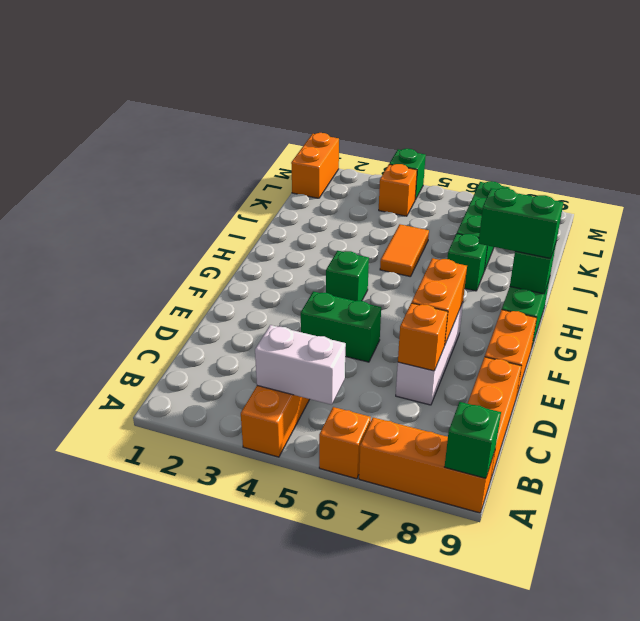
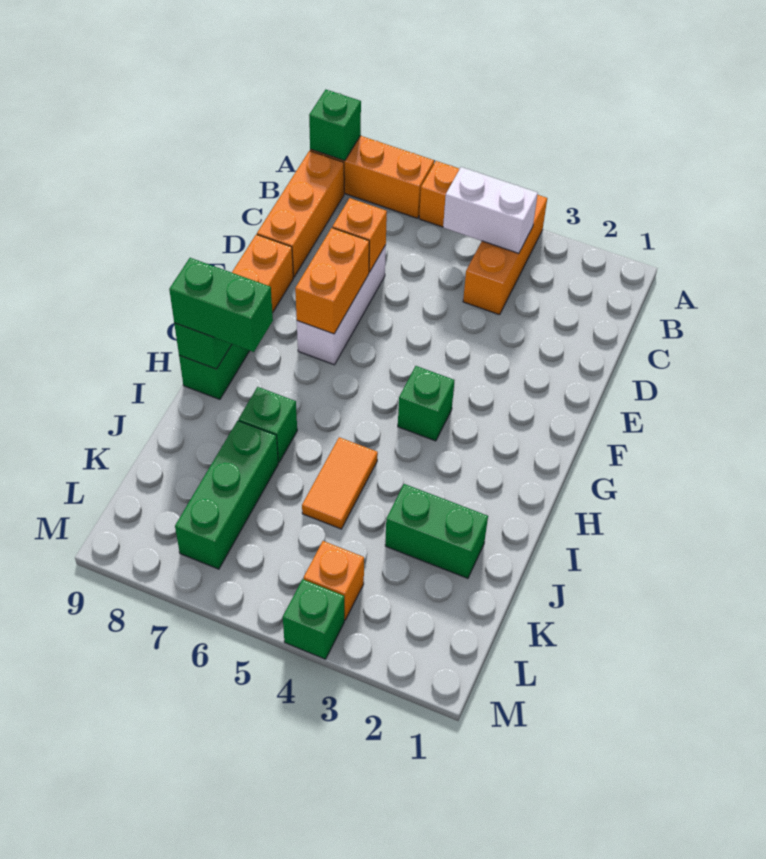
green 1x2 brick [301,291,381,362] -> green 1x2 brick moved to [385,484,488,578]
orange 1x2 brick [291,133,339,198] -> none

